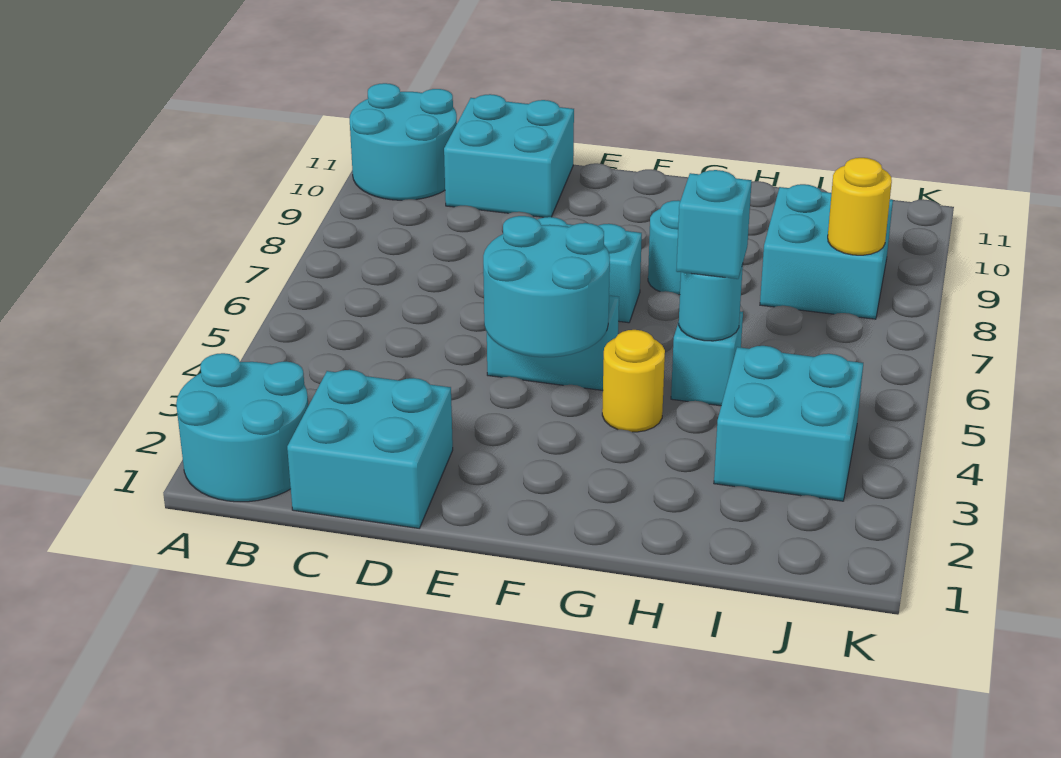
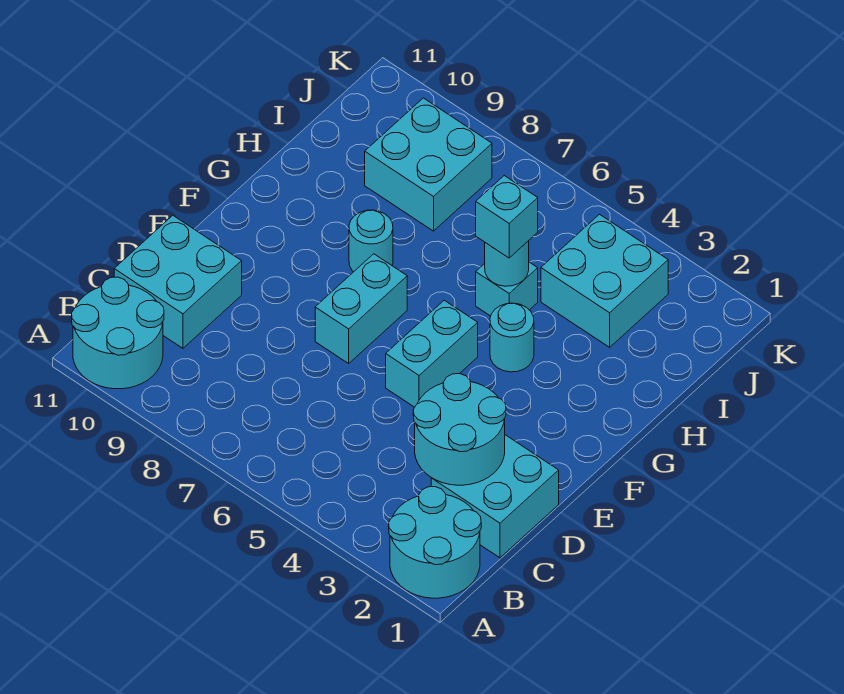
cyan 2x2 round brick [483,216,610,357] -> cyan 2x2 round brick moved to [413,374,506,485]
yellow 1x1 round brick [602,330,665,432] -> cyan 1x1 round brick [490,303,534,372]
yellow 1x1 round brick [828,158,892,255] -> none

